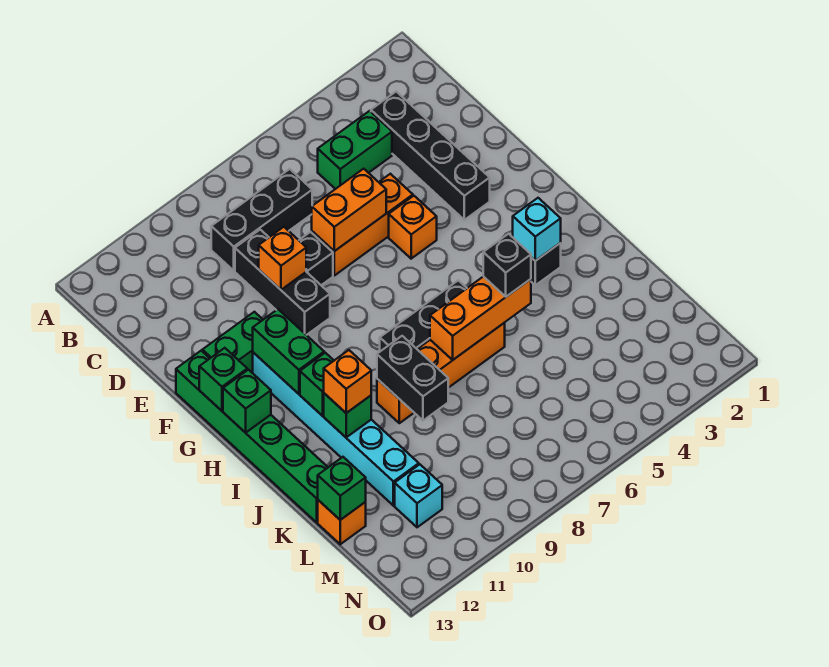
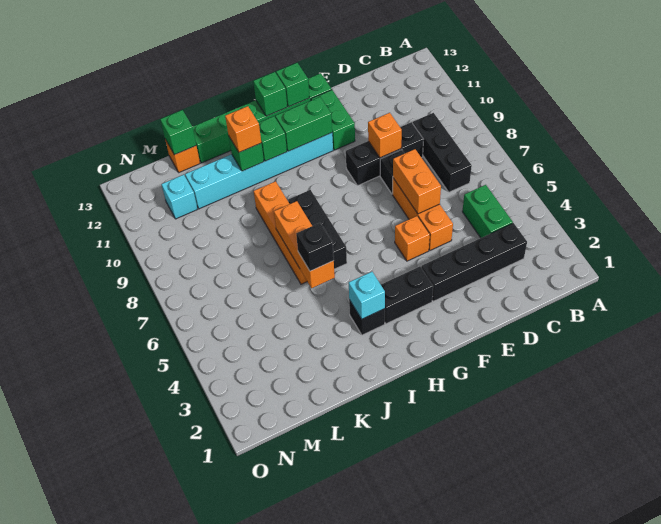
black 1x2 brick [377,336,448,420] -> black 1x2 brick moved to [381,267,433,324]

